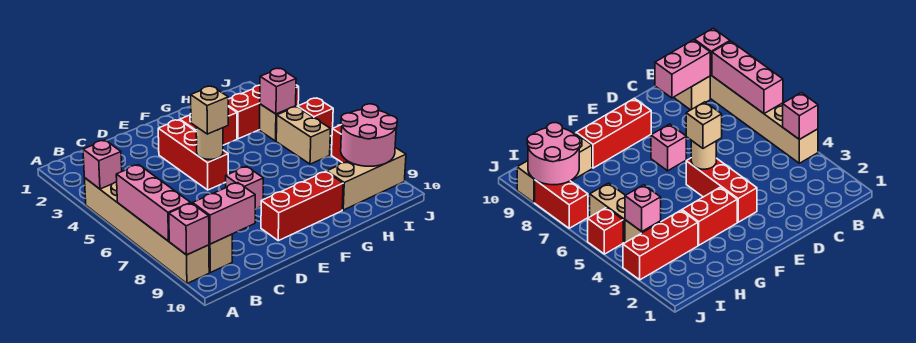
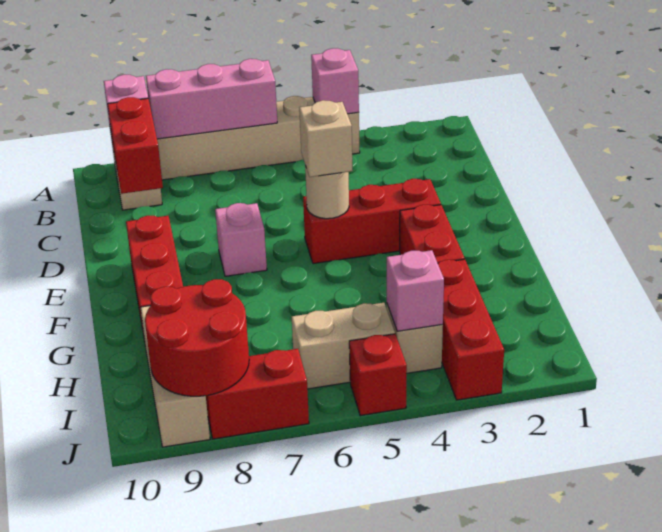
pink 1x2 brick [193,183,255,244] -> red 1x2 brick [108,97,163,194]
pink 2x2 round brick [341,104,397,166] -> red 2x2 round brick [145,279,249,396]

